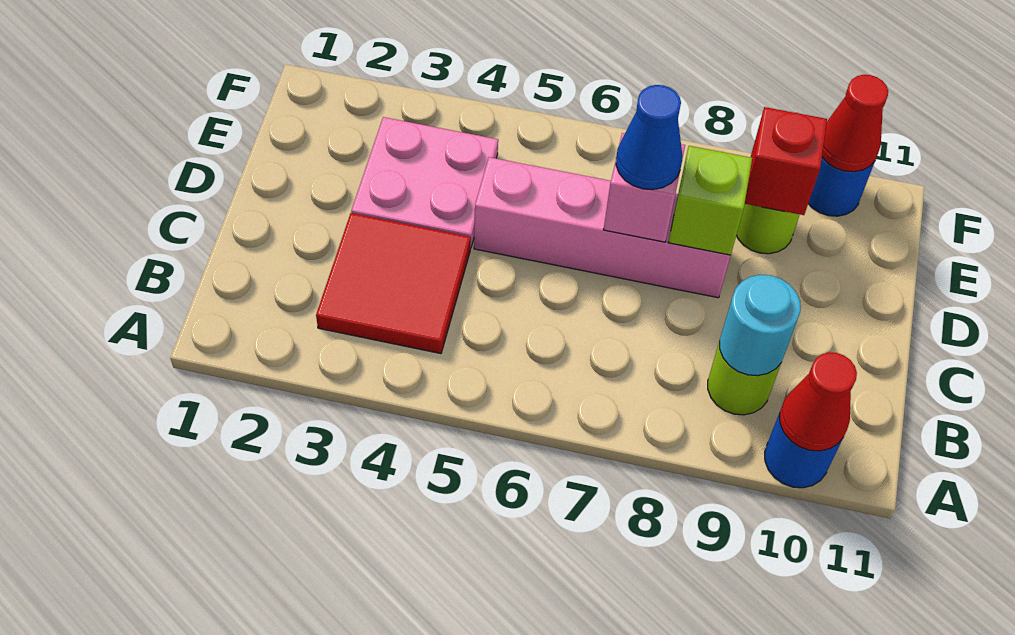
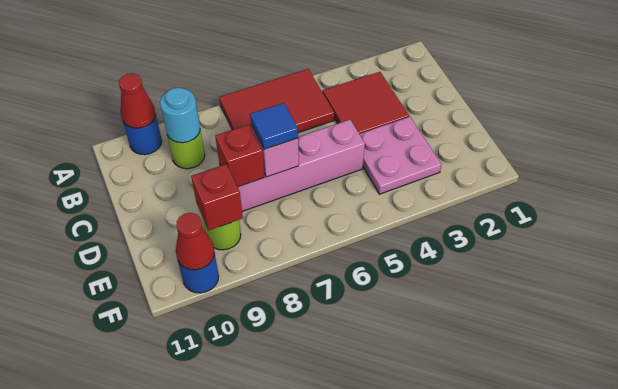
none -> red 2x3 tile [219,69,334,133]
blue 1x1 cone [616,85,682,190] -> blue 1x1 tile [250,103,298,149]
lime 1x1 brick [669,146,752,255] -> red 1x1 brick [215,124,264,187]

